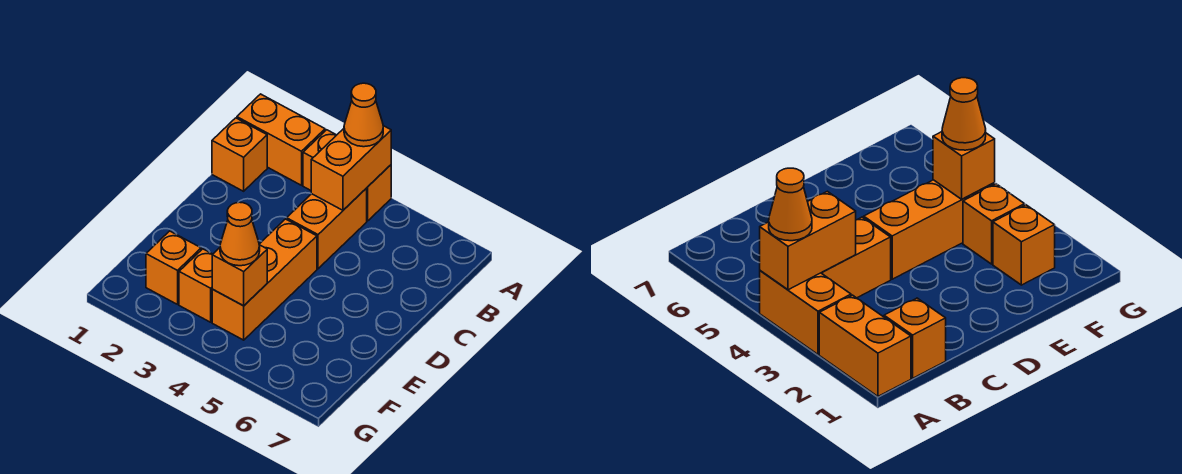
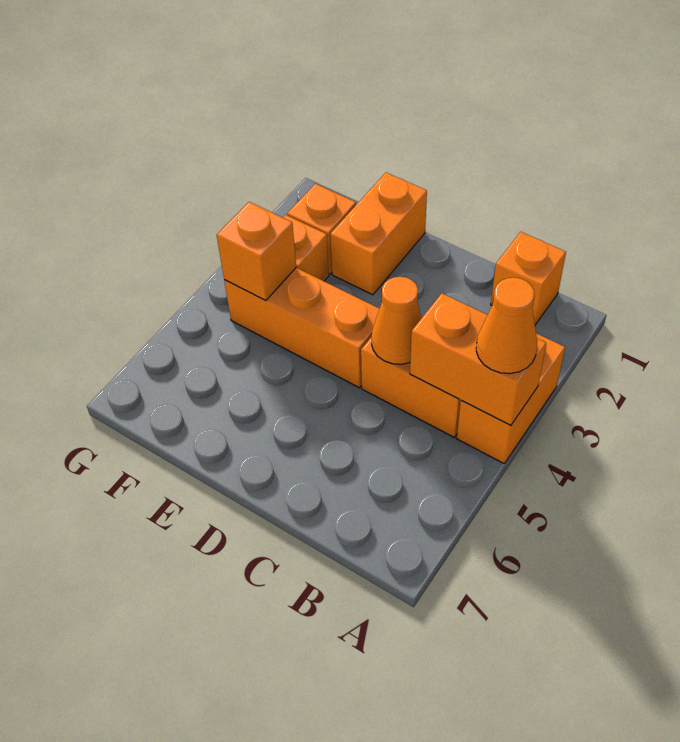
orange 1x2 brick [237,94,325,185] -> orange 1x2 brick moved to [330,173,427,295]
orange 1x1 cone [220,202,260,266] -> orange 1x1 cone moved to [371,277,422,364]

